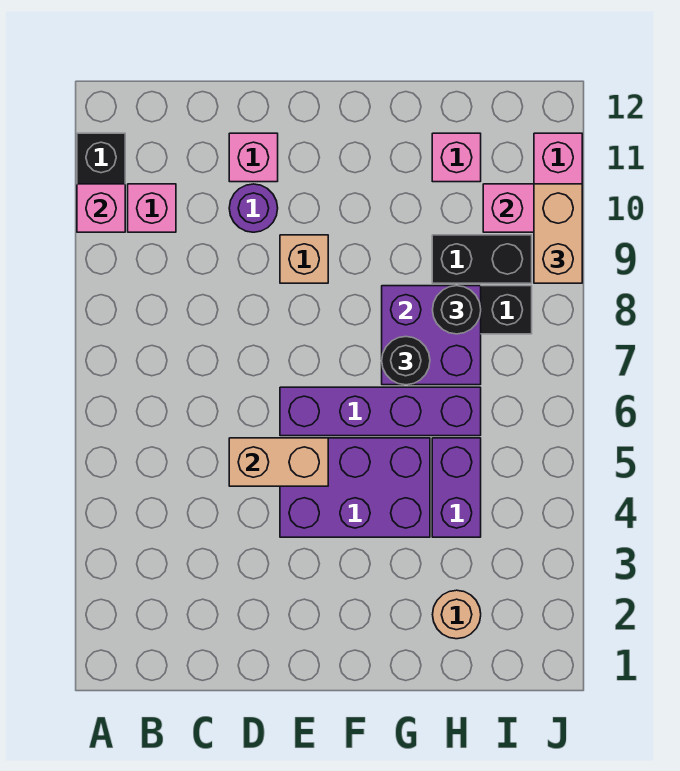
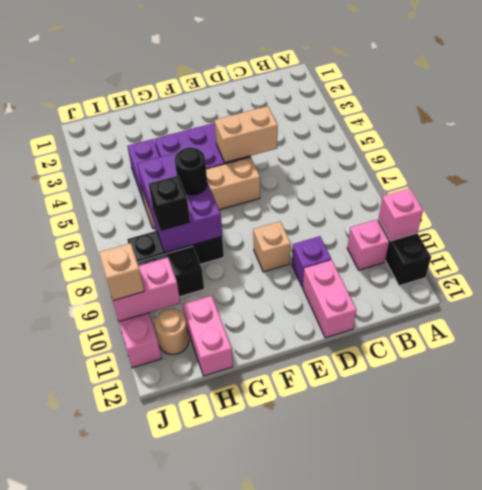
purple 1x1 round brick [229,184,278,232] -> purple 1x1 brick [292,236,331,287]
pink 1x1 brick [229,133,278,182] -> pink 1x2 brick [303,260,356,338]
purple 1x4 brick [280,387,481,436] -> tan 1x4 brick [142,157,260,228]
purple 2x2 brick [382,286,481,385] -> purple 2x3 brick [137,152,222,253]
tan 1x1 round brick [433,590,481,639] -> tan 1x1 round brick moved to [155,309,189,355]
black 1x1 round brick [433,286,481,334] -> black 1x1 brick [149,176,190,230]
pink 1x1 brick [432,133,481,182] -> pink 1x2 brick [183,296,233,376]
tan 1x2 brick [534,184,582,283] -> tan 1x1 brick [99,243,144,301]

